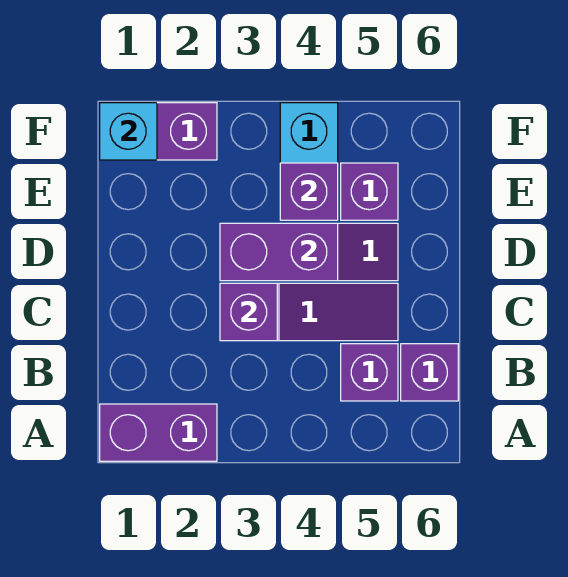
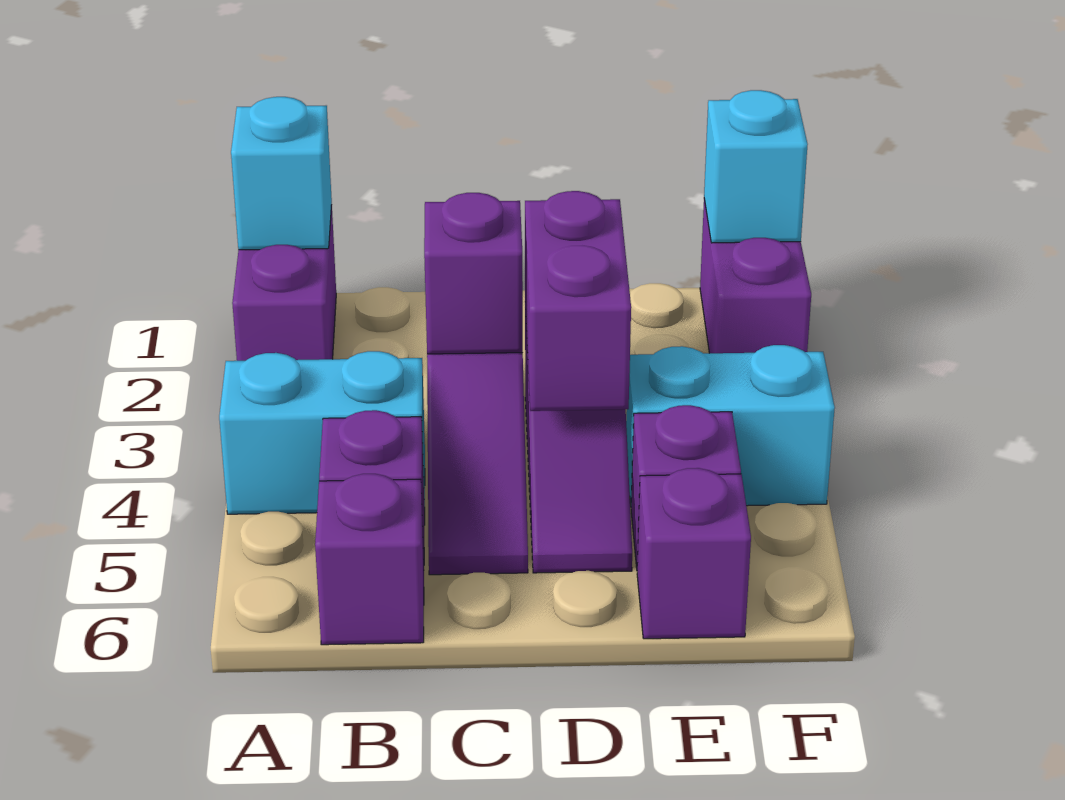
none -> cyan 1x1 brick [231,97,332,250]
none -> cyan 1x2 brick [219,351,425,514]
purple 1x1 brick [280,163,338,220] -> purple 1x1 brick moved to [637,468,751,639]

